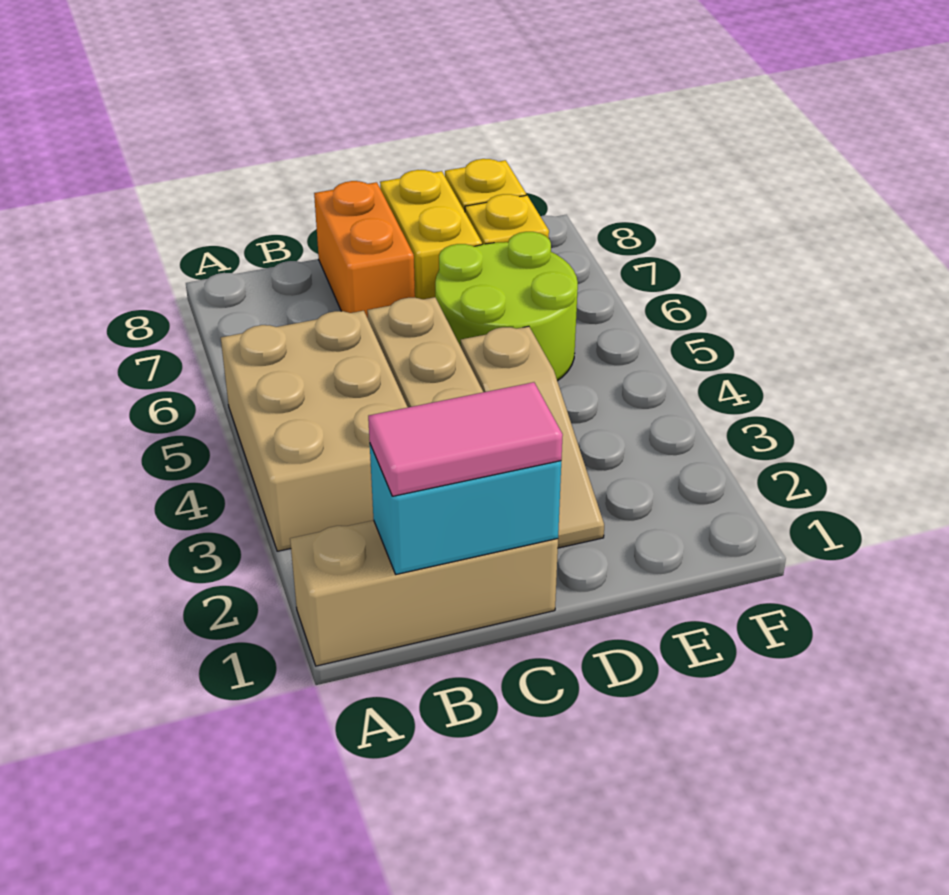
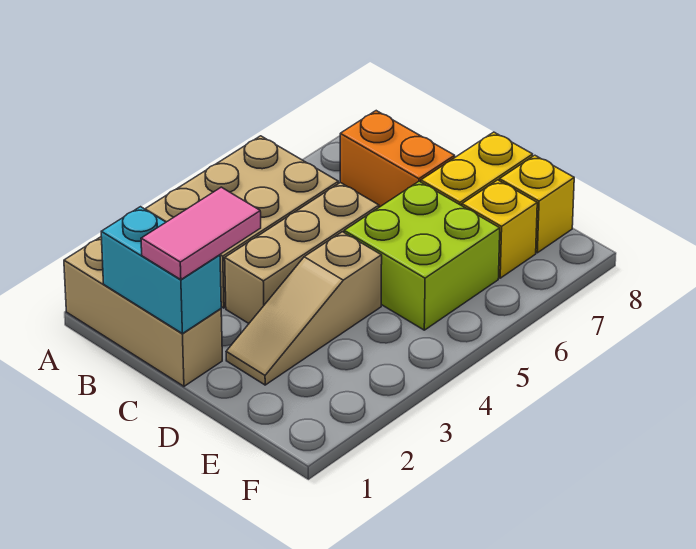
pink 1x2 tile [368,382,563,496] -> pink 1x2 tile turned to [141,187,261,280]
orange 1x2 brick [314,181,415,318] -> orange 1x2 brick turned to [340,111,455,207]
lime 2x2 round brick [435,232,578,381] -> lime 2x2 brick [344,181,500,330]

